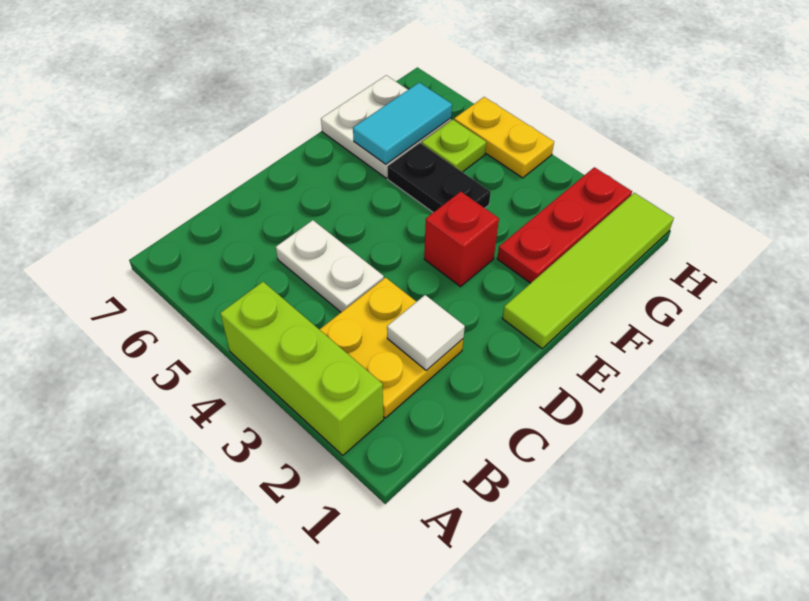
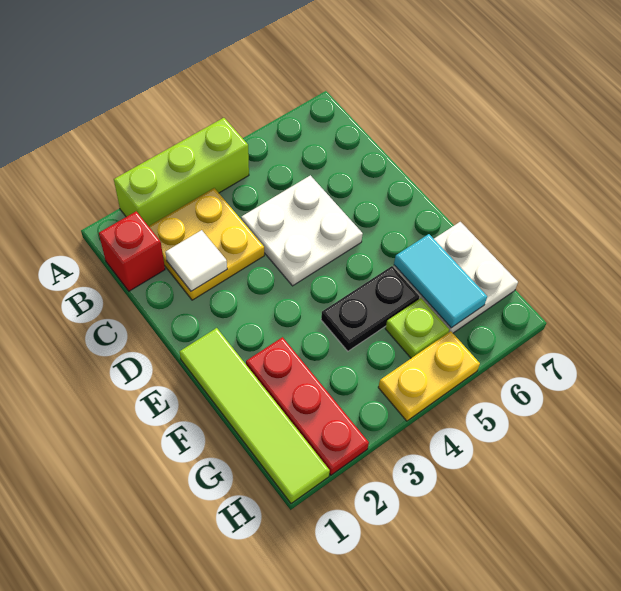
white 1x2 plate [276,220,384,312] -> white 2x2 plate [241,175,363,286]
red 1x1 brick [424,192,499,287] -> red 1x1 brick moved to [99,211,165,291]

